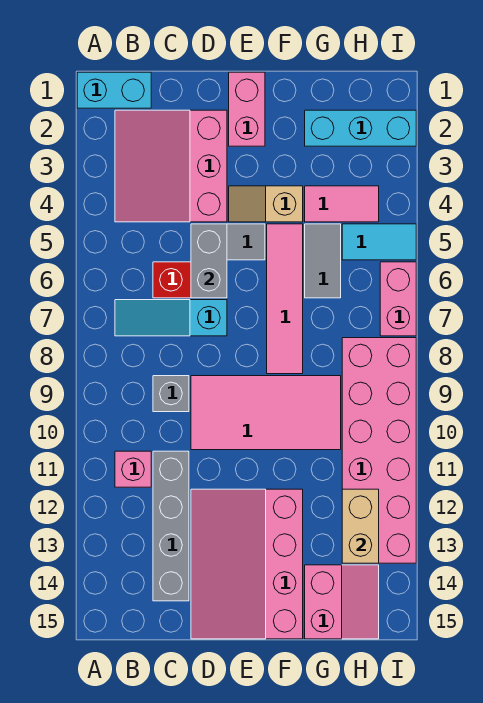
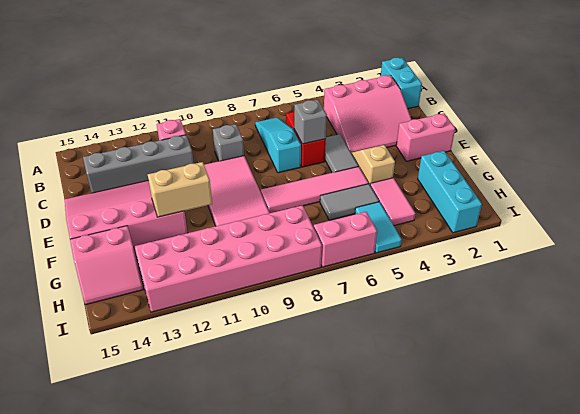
pink 3x3 slope [115,110,227,222] -> pink 3x3 slope turned to [324,75,412,153]
grey 1x2 brick [191,224,227,298] -> grey 1x1 brick [294,100,327,144]
tan 1x2 brick [342,489,379,563] -> tan 1x2 brick moved to [148,162,212,217]

